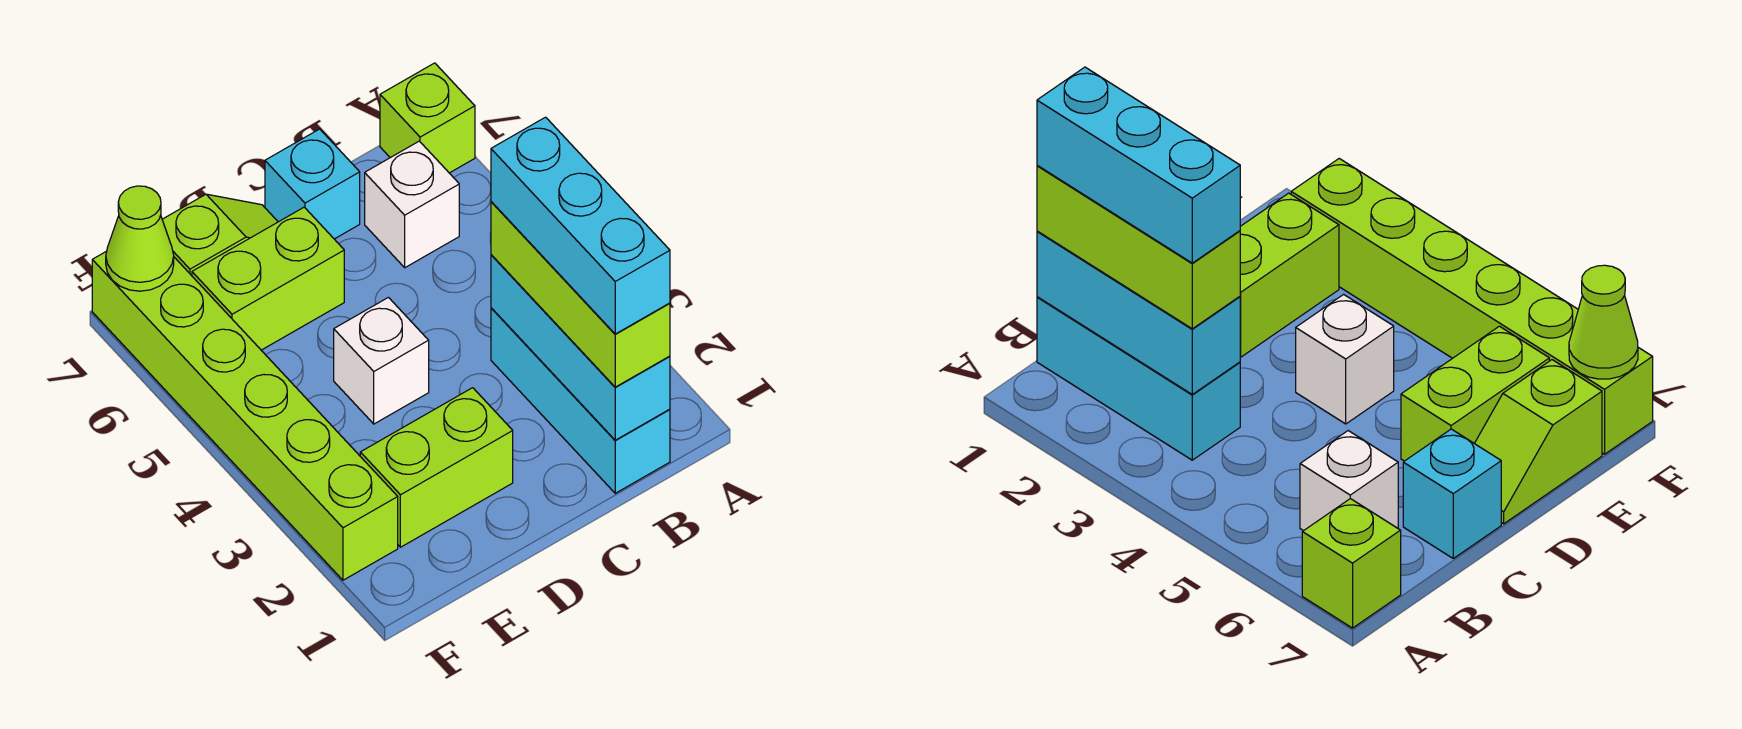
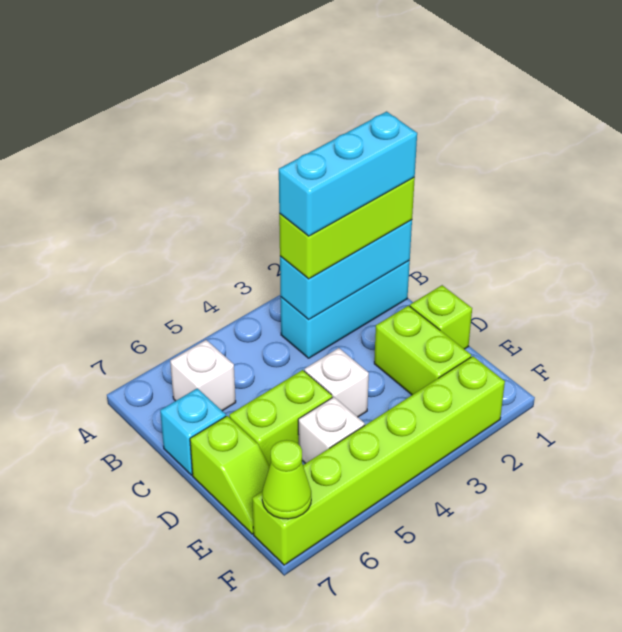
lime 1x1 brick [380,63,475,173] -> lime 1x1 brick moved to [410,285,472,349]
lime 1x2 brick [192,207,344,350] -> lime 1x2 brick turned to [229,370,332,466]
lime 1x2 slope [162,194,278,276] -> lime 1x2 slope turned to [190,416,270,534]
none -> white 1x1 brick [298,397,365,464]

